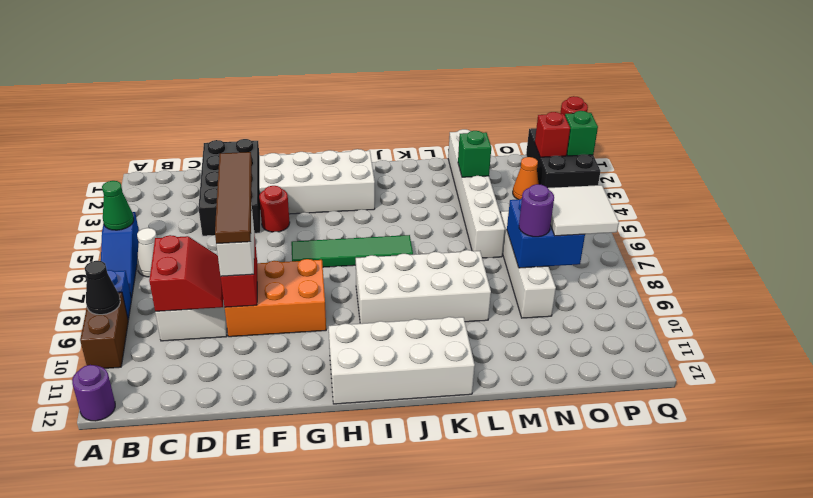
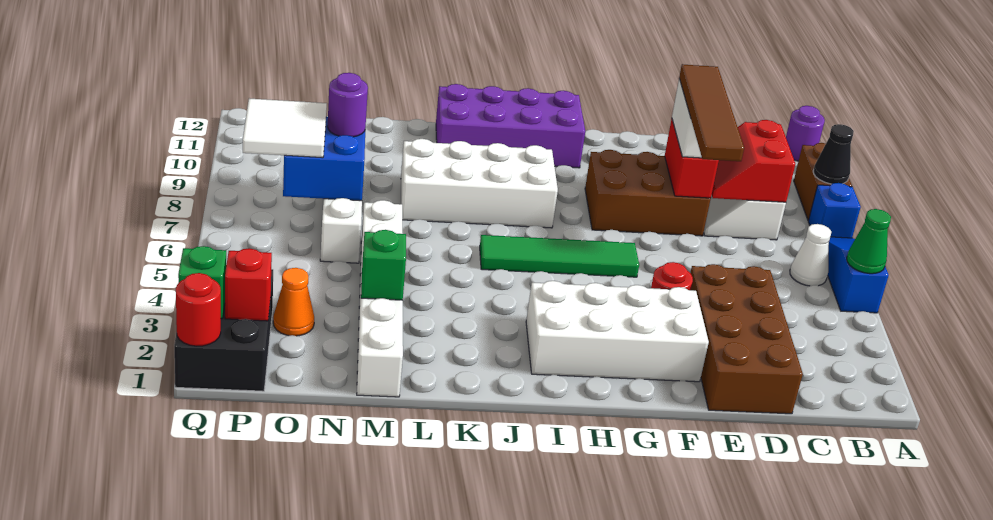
black 2x4 brick [198,139,260,236] -> brown 2x4 brick [691,264,803,414]
orange 2x3 brick [225,259,326,337] -> brown 2x3 brick [585,150,711,236]
white 2x4 brick [329,317,475,404] -> purple 2x4 brick [436,84,585,168]

